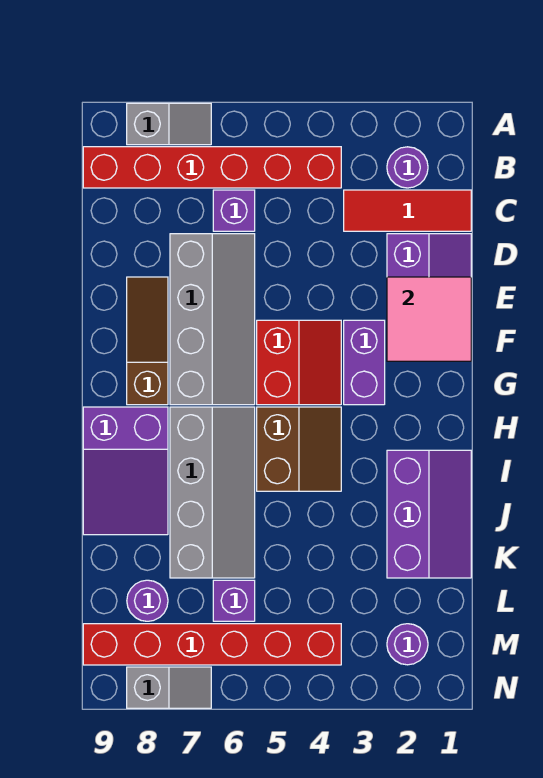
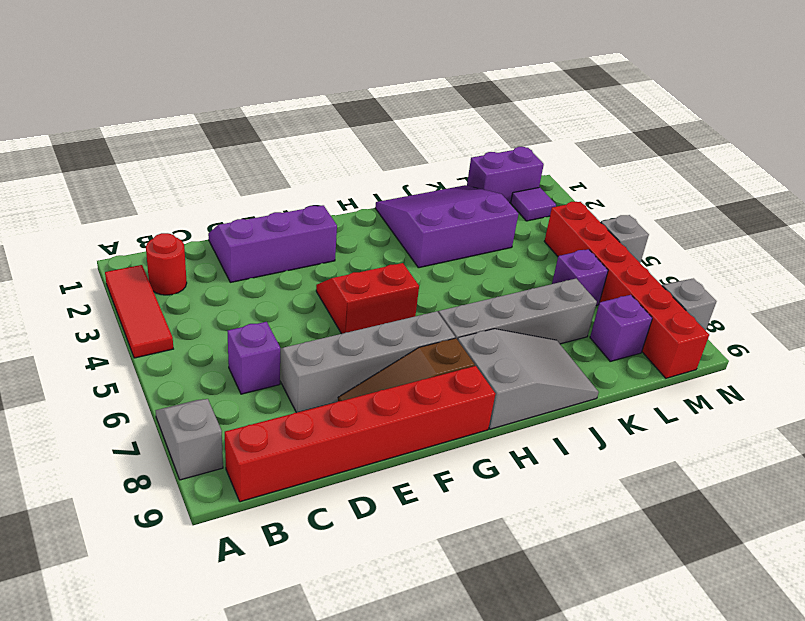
purple 1x1 round brick [387,147,428,188] -> red 1x1 round brick [146,233,187,295]
red 1x6 brick [83,147,341,188] -> red 1x6 brick turned to [225,366,495,502]
red 1x3 tile [344,190,471,231] -> red 1x3 tile moved to [105,265,173,358]
pink 2x2 tile [387,277,471,361] -> none
purple 1x2 brick [344,320,385,405] -> purple 1x2 brick moved to [467,147,544,203]
brown 2x2 slope [257,407,341,491] -> none
purple 2x3 slope [83,407,168,535] -> grey 2x3 slope [458,329,599,429]
purple 2x3 slope [387,450,471,578] -> purple 3x3 slope [375,185,518,268]
purple 1x1 round brick [127,580,168,621] -> purple 1x1 brick [590,295,652,361]
purple 1x1 round brick [387,624,428,665] -> purple 1x1 tile [511,187,556,221]
none -> grey 1x1 brick [601,215,649,263]

